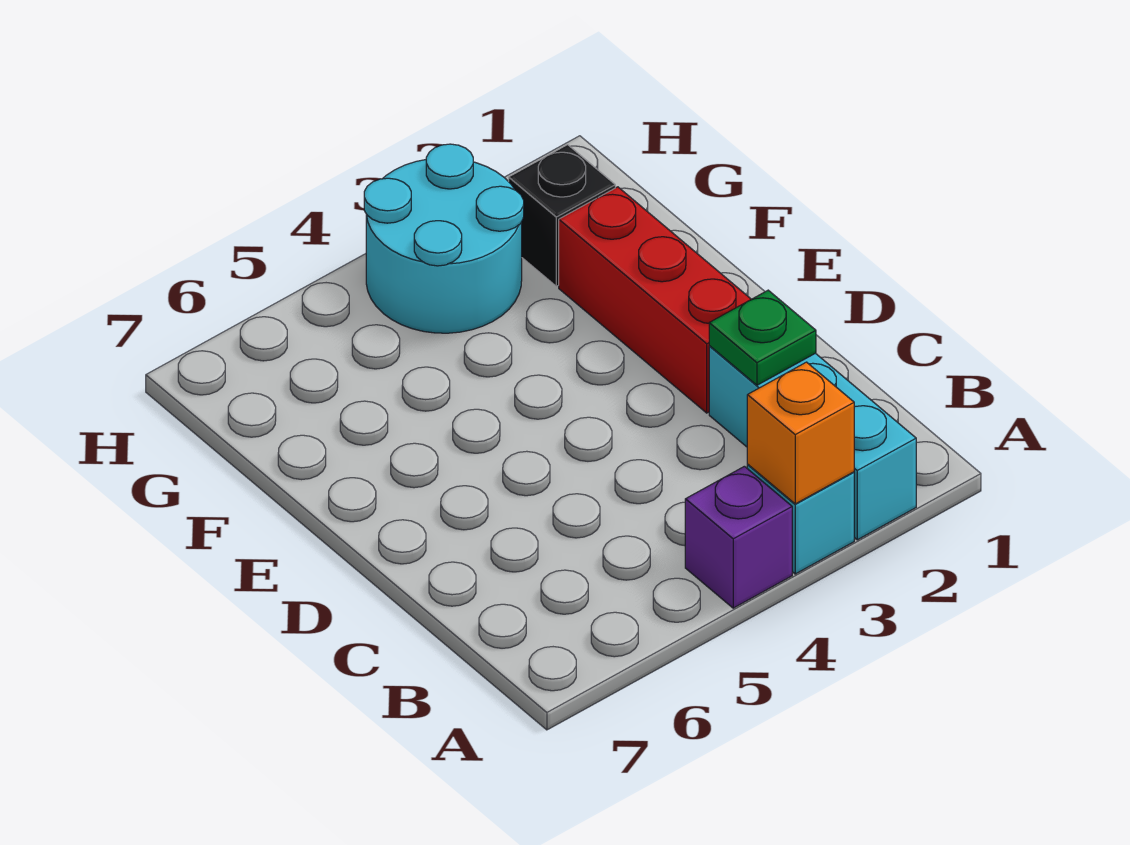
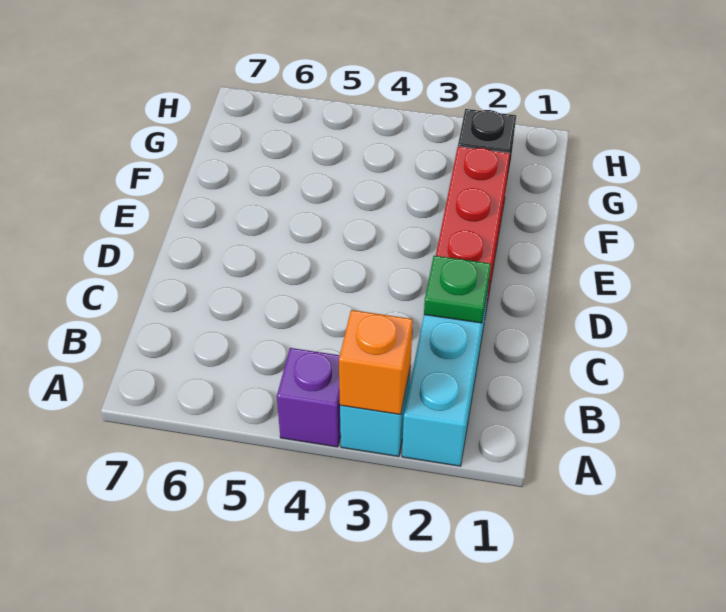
cyan 2x2 round brick [364,144,524,333] -> none

